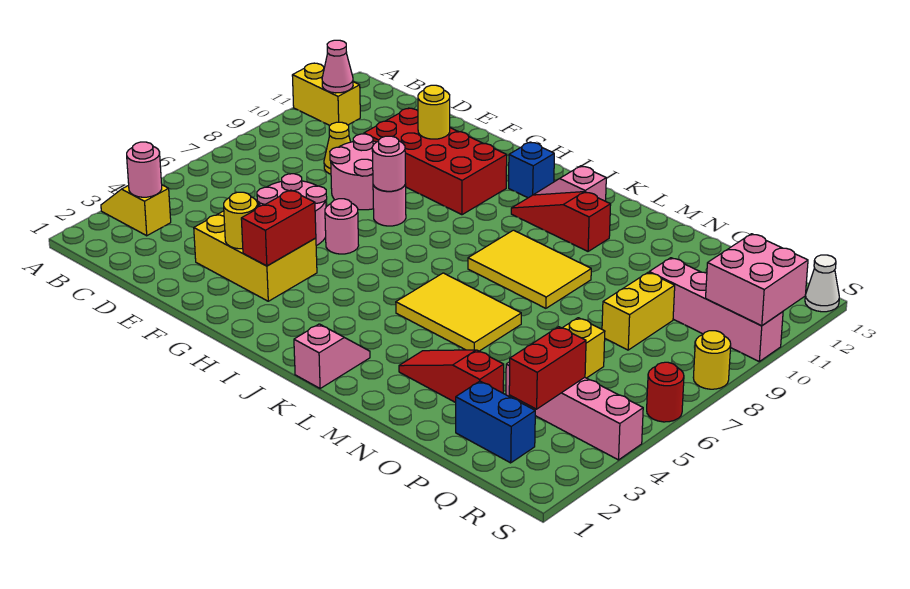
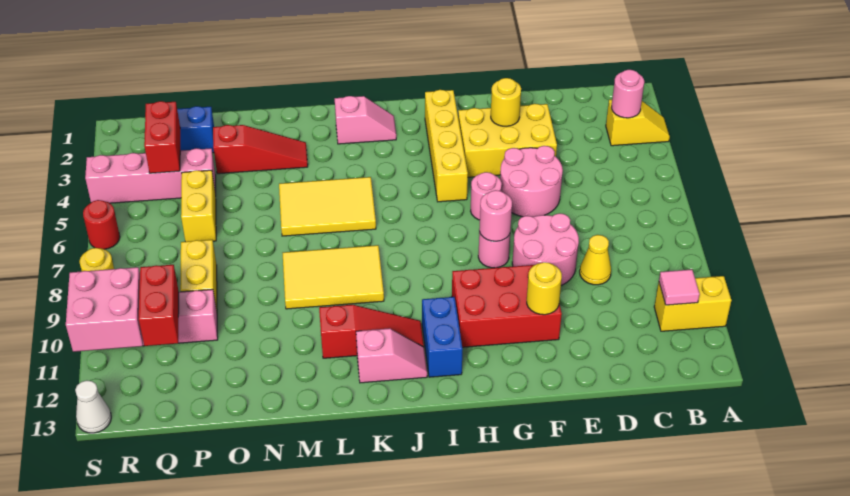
pink 1x1 cone [322,40,353,93] -> pink 1x1 tile [659,269,700,305]
red 2x4 brick [364,108,507,215] -> red 2x3 brick [452,265,562,347]
red 1x2 brick [241,190,316,266] -> red 1x2 brick moved to [139,265,179,346]
none -> yellow 1x4 brick [425,90,468,202]
blue 1x1 brick [509,142,554,198] -> blue 1x2 brick [422,297,463,377]
pink 1x2 slope [294,324,370,389] -> pink 1x2 slope turned to [335,96,396,144]

